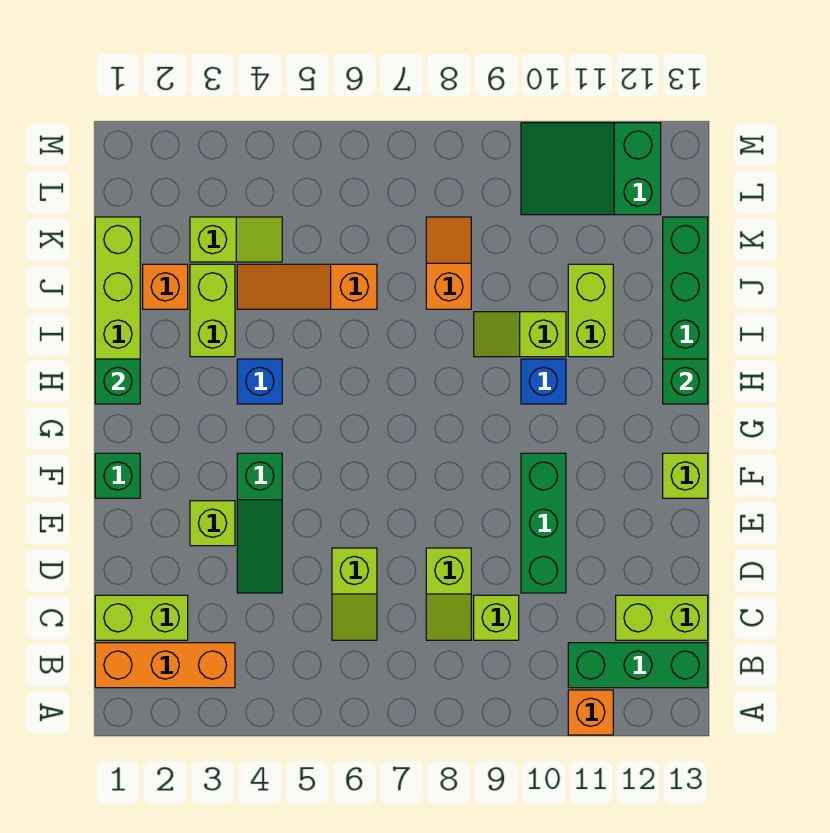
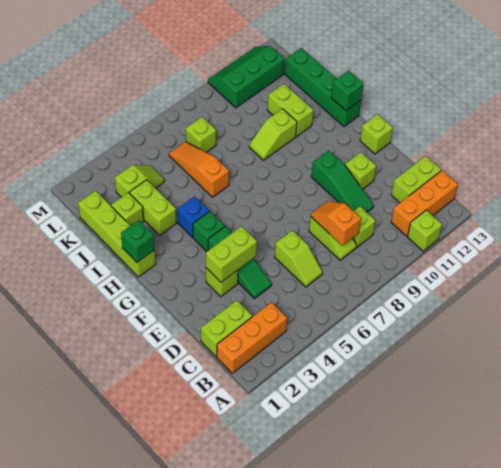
orange 1x1 brick [568,690,613,735] -> lime 1x1 brick [408,210,442,251]
green 1x3 brick [568,643,708,688] -> orange 1x3 brick [391,170,458,236]
green 1x3 brick [521,453,566,593] -> green 1x3 slope [311,150,374,212]
none -> lime 1x2 brick [206,226,257,282]
none -> lime 1x1 brick [345,152,376,189]
green 1x1 brick [95,453,140,498] -> green 1x1 brick moved to [193,211,225,252]
blue 1x1 brick [521,359,566,404] -> none
orange 1x1 brick [143,264,188,309] -> lime 1x1 brick [111,192,144,226]
orange 1x3 slope [237,264,377,309] -> orange 1x3 slope turned to [169,142,229,197]
orange 1x2 slope [426,217,471,309] -> orange 1x2 slope moved to [311,201,361,245]
none -> lime 1x1 brick [186,117,216,152]
green 2x3 slope [521,123,661,215] -> green 2x3 slope turned to [208,46,285,108]

